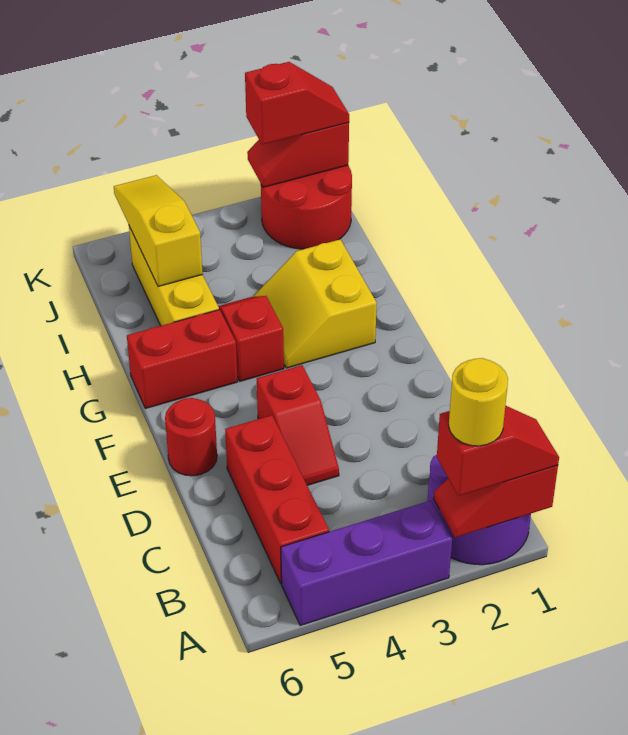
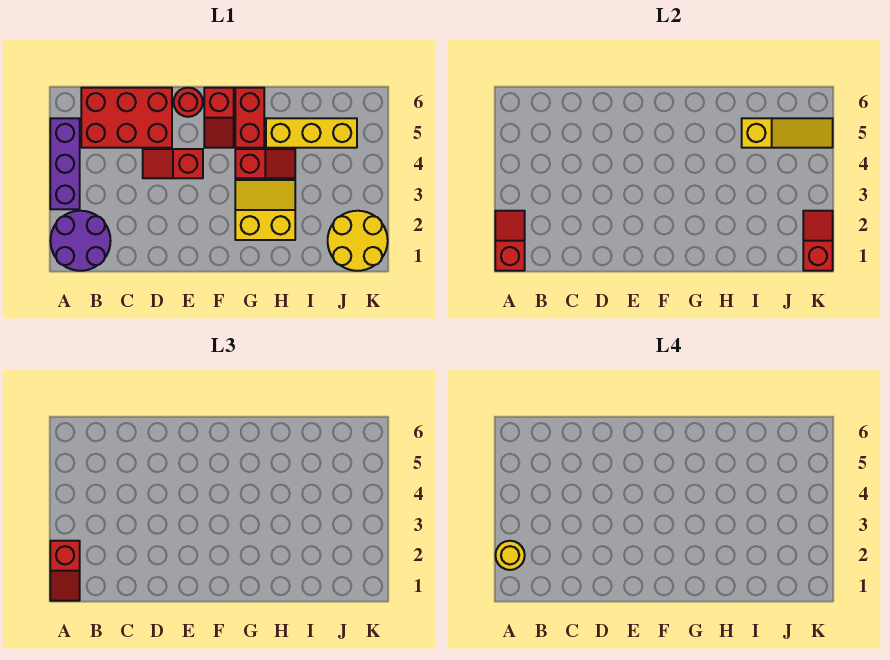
red 1x3 brick [225,415,329,584] -> red 2x3 brick [81,88,172,148]
red 2x2 round brick [261,165,352,249] -> yellow 2x2 round brick [328,211,388,271]
red 1x2 slope [245,62,349,145] -> red 1x2 slope moved to [204,88,234,148]

